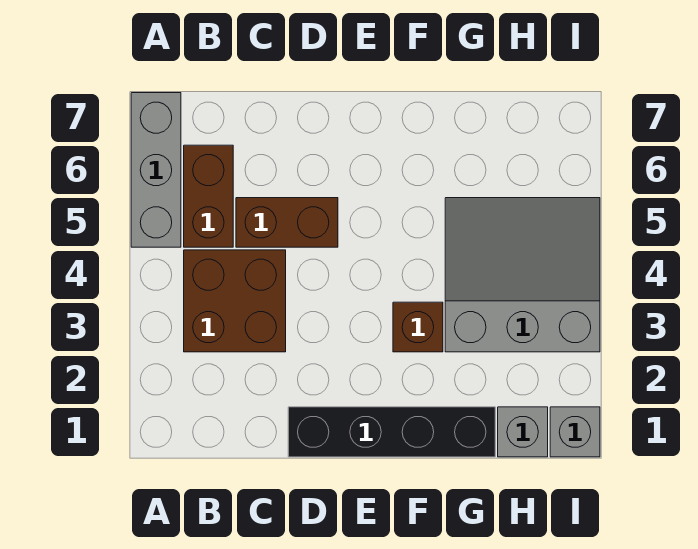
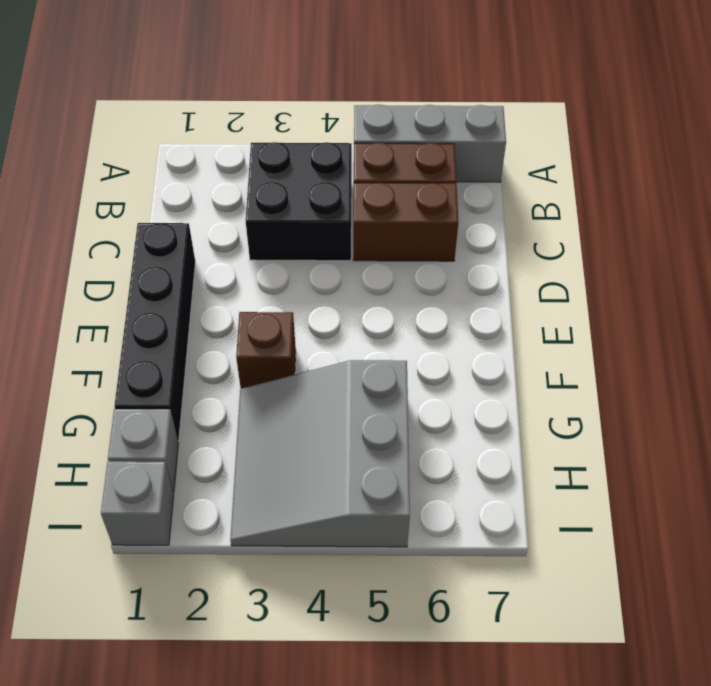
brown 2x2 brick [184,250,286,352] -> black 2x2 brick [246,142,352,261]
brown 1x2 brick [236,198,338,247] -> brown 1x2 brick turned to [353,183,458,261]
grey 3x3 slope [445,198,600,352] -> grey 3x3 slope turned to [230,360,410,547]

